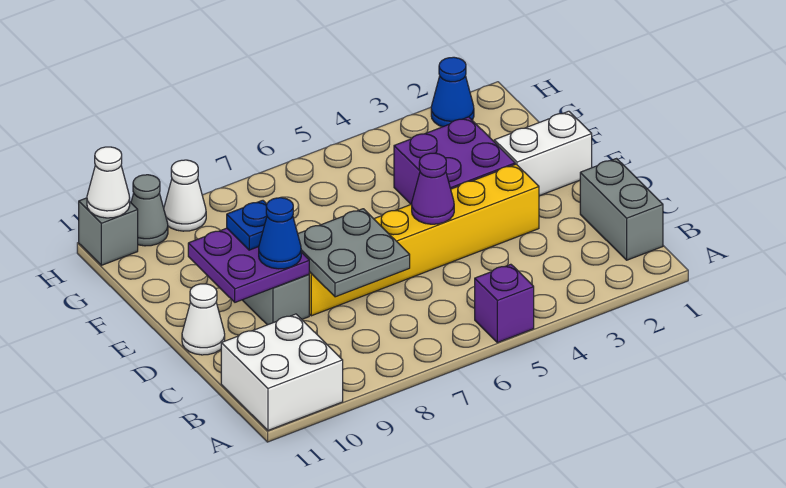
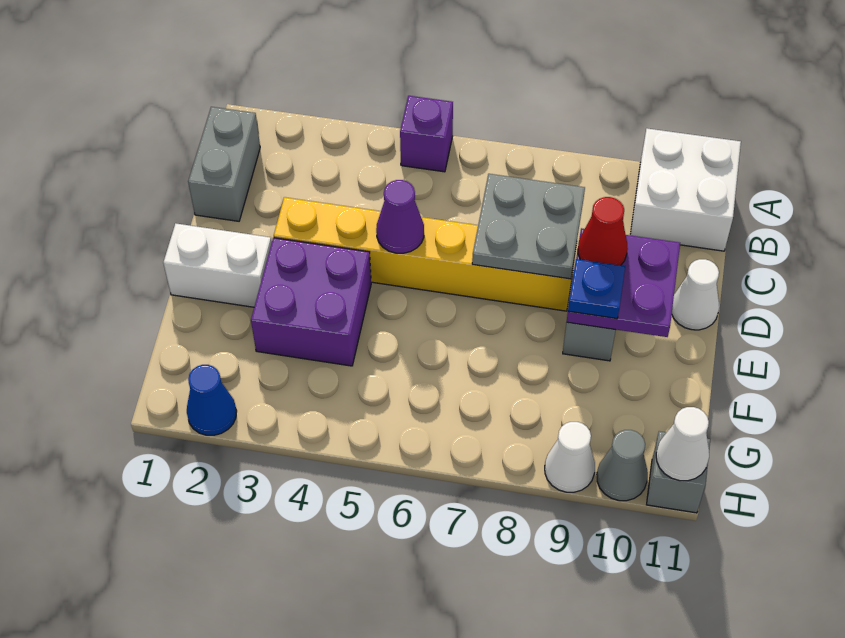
blue 1x1 cone [259,198,301,269] -> red 1x1 cone [578,197,628,265]

